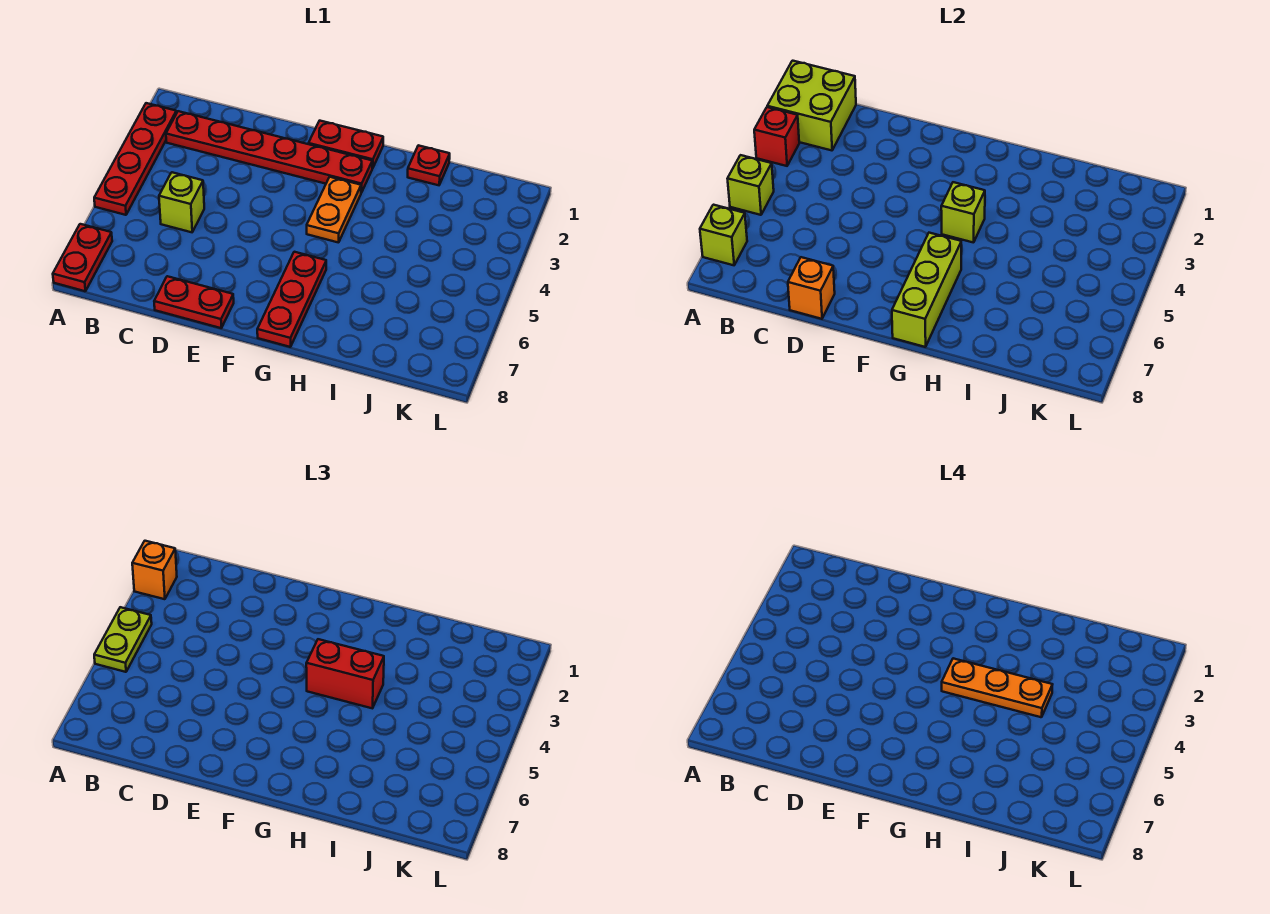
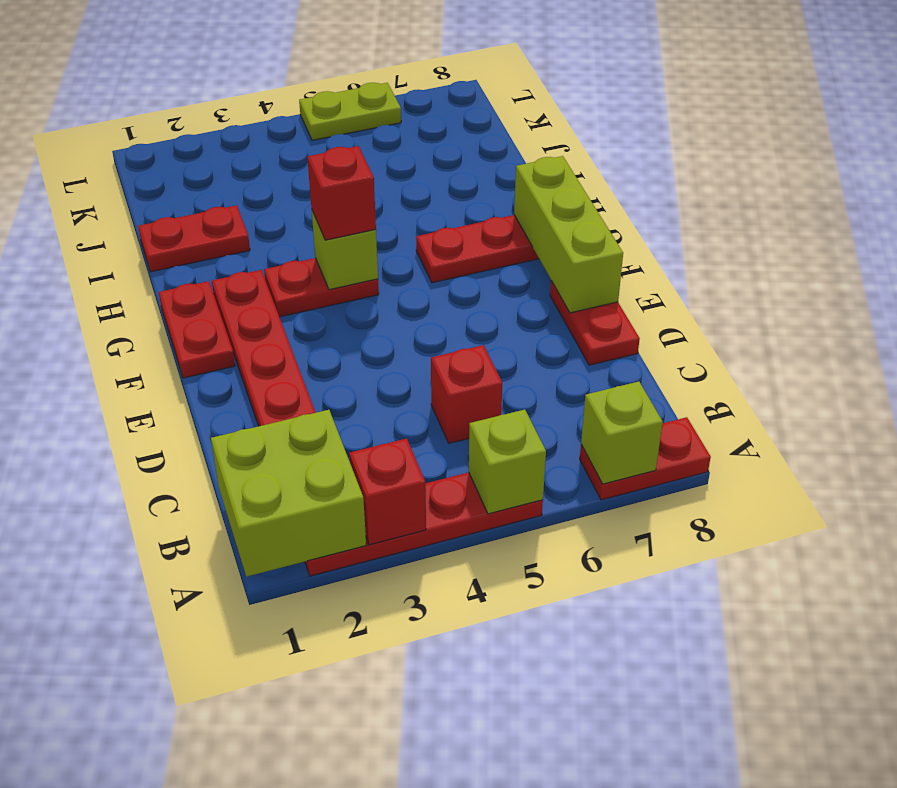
orange 1x1 brick [132,541,177,599] -> none
lime 1x2 plate [94,607,152,672] -> lime 1x2 plate moved to [299,83,401,140]
lime 1x1 brick [159,172,204,232] -> red 1x1 brick [431,345,502,443]
orange 1x1 brick [788,257,835,319] -> none
orange 1x2 plate [307,177,361,243] -> red 1x2 plate [264,258,379,317]
red 1x2 brick [306,639,384,708] -> red 1x1 brick [307,146,376,240]
orange 1x3 plate [942,658,1053,717] -> none
lime 1x3 brick [892,233,961,347] -> lime 1x3 brick turned to [514,156,623,313]
red 1x1 plate [408,145,450,185] -> red 1x2 plate [138,205,250,272]

